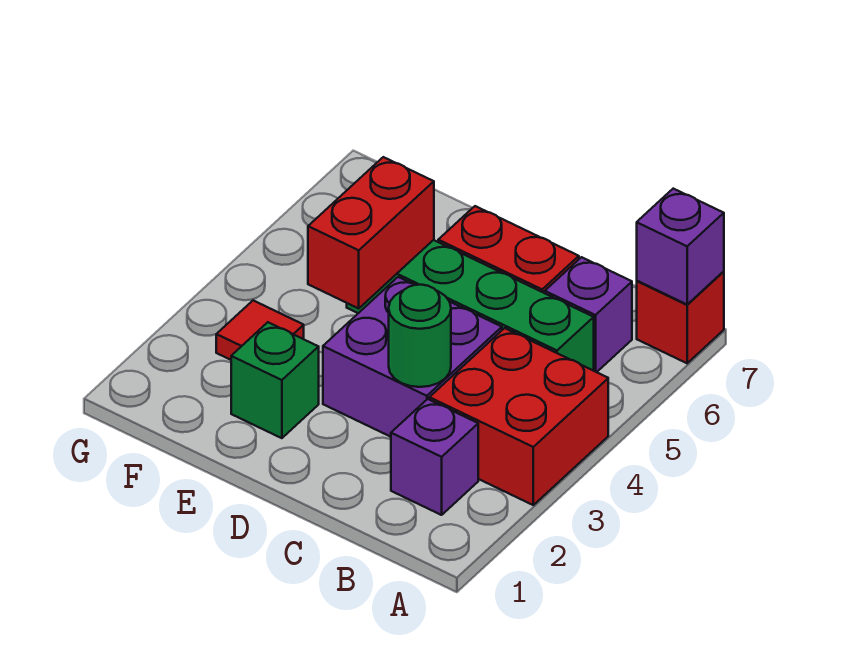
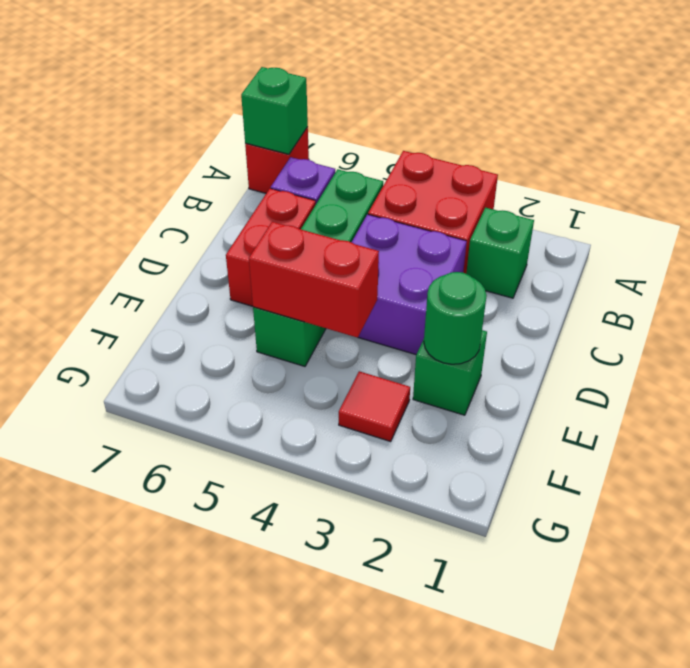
purple 1x1 brick [637,189,724,305] -> green 1x1 brick [241,67,308,154]
purple 1x1 brick [391,399,478,515] -> green 1x1 brick [466,208,534,298]
green 1x1 round brick [389,285,451,387] -> green 1x1 round brick moved to [424,272,487,364]

